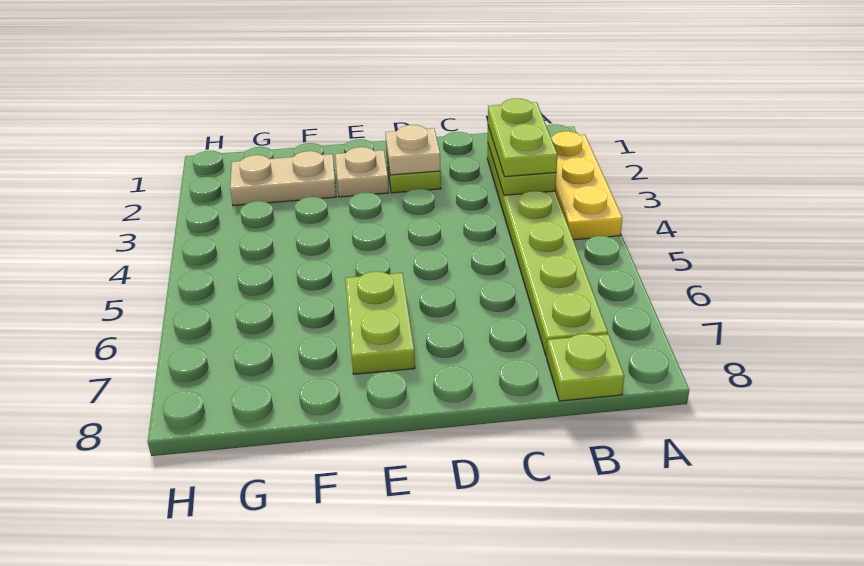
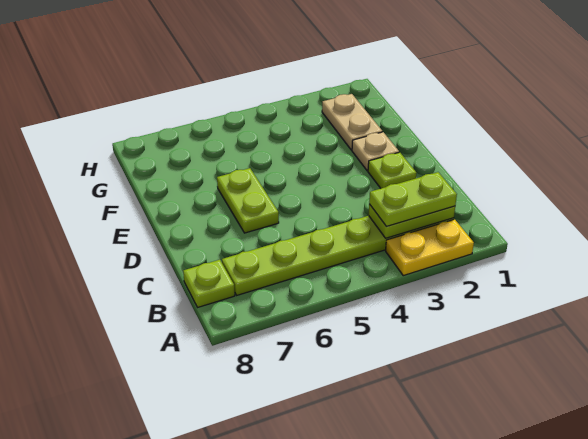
yellow 1x3 plate [551,131,622,240] -> yellow 1x2 plate [386,219,474,276]
tan 1x1 plate [385,125,440,175] -> none
lime 1x2 plate [345,271,415,374] -> lime 1x2 plate turned to [217,168,279,233]

